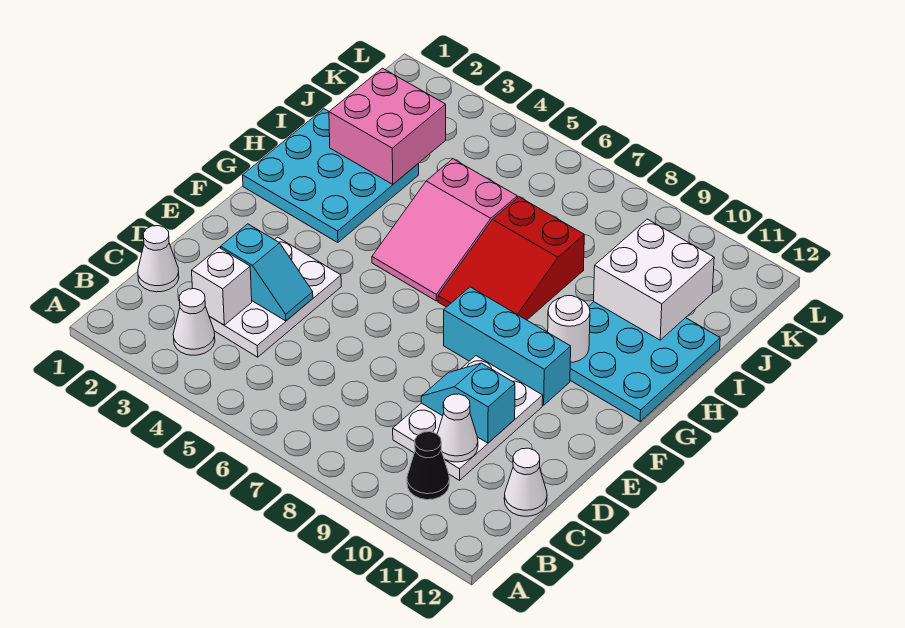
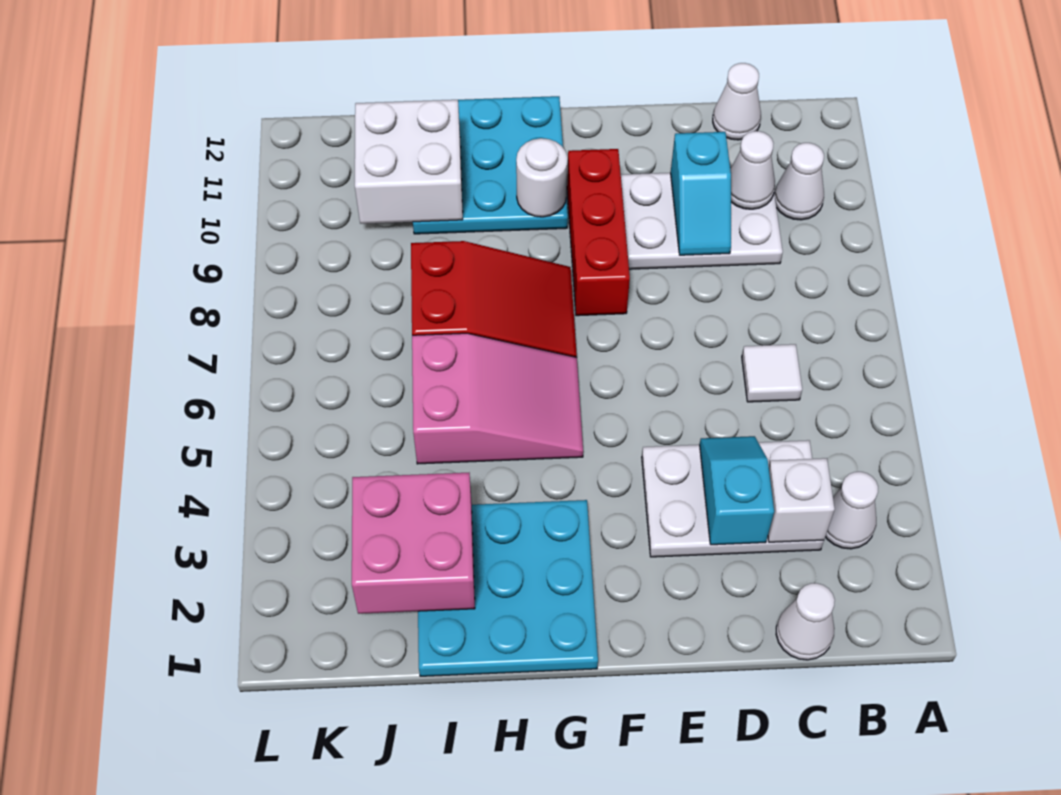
black 1x1 cone [407,432,449,500] -> white 1x1 cone [774,143,824,220]
none -> white 1x1 tile [742,344,802,402]
cyan 1x3 brick [444,287,571,405] -> red 1x3 brick [567,149,630,316]

